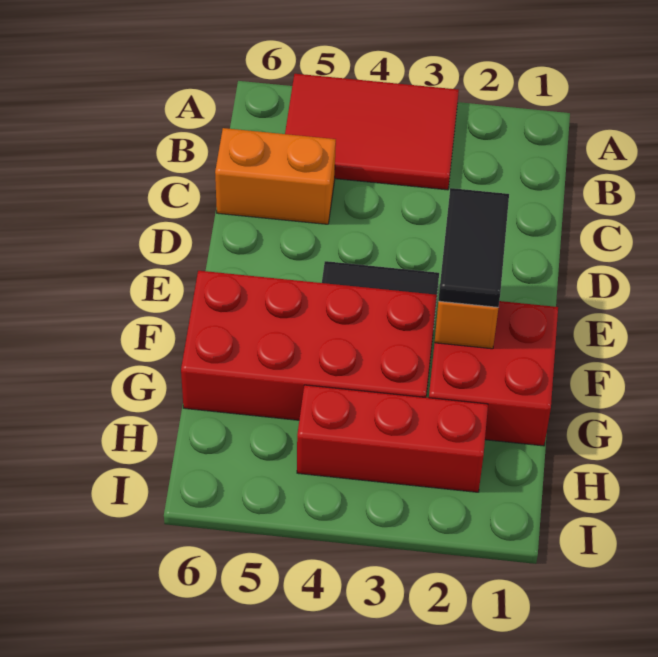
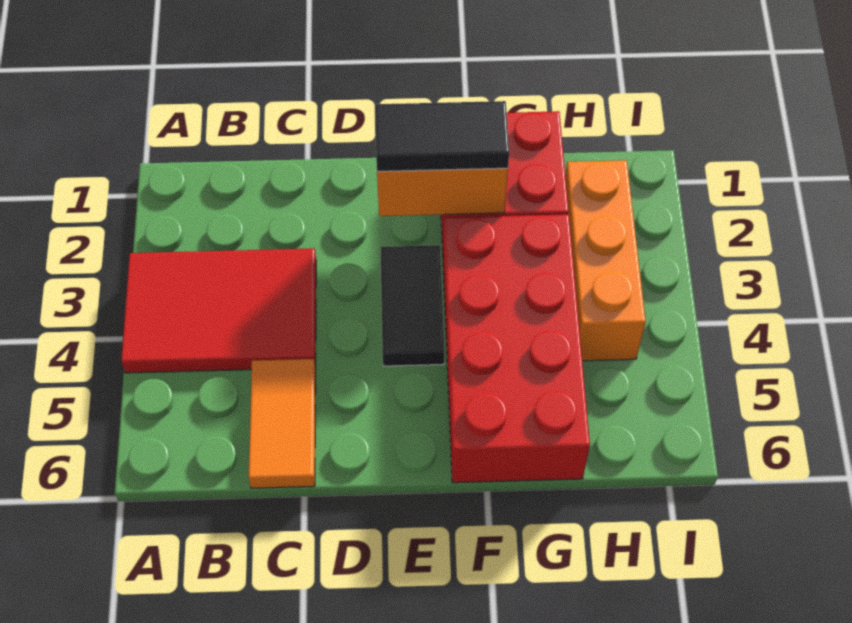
red 2x3 tile [285,74,459,190] -> red 2x3 tile turned to [121,248,316,373]
orange 1x2 brick [215,128,336,224] -> orange 1x2 tile [248,359,316,488]
red 1x3 brick [297,385,488,492] -> orange 1x3 brick [565,160,646,361]

